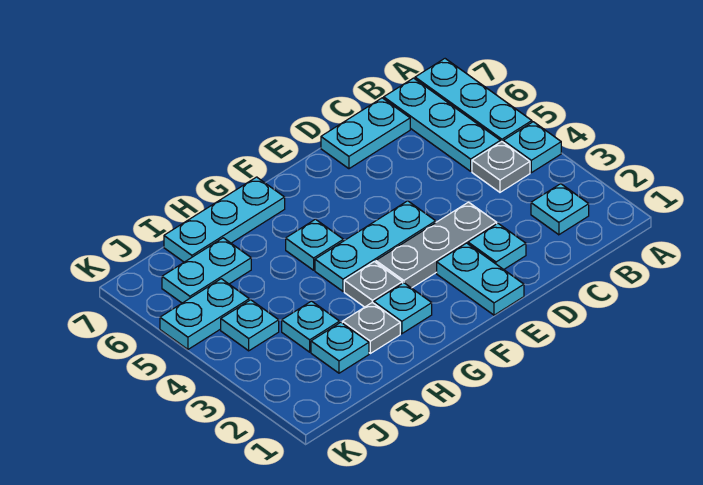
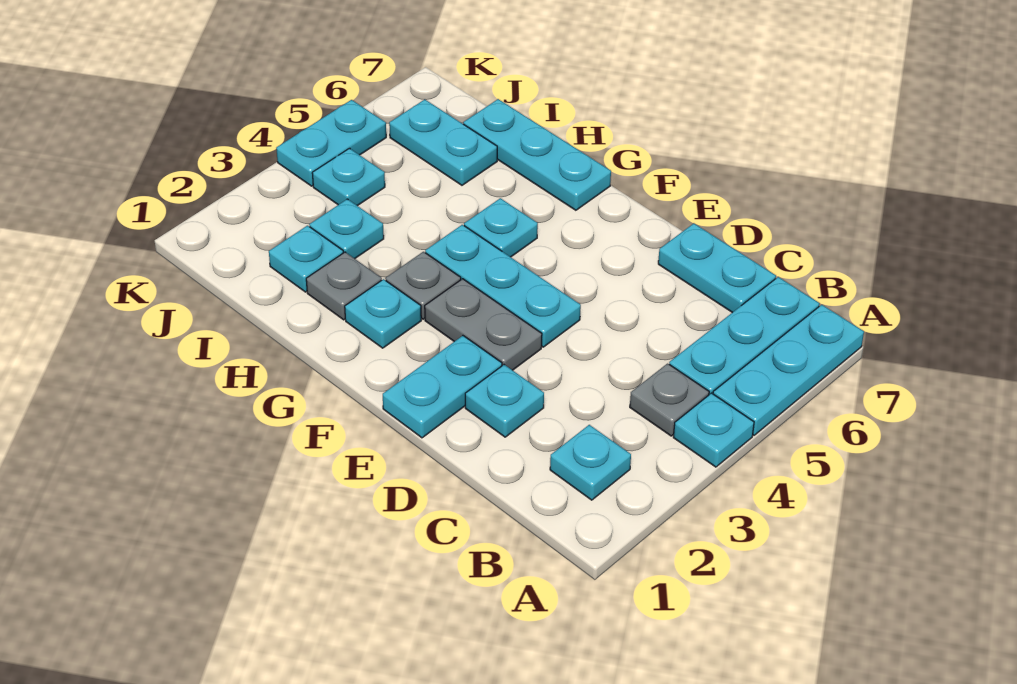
grey 1x3 plate [376,202,497,288] -> grey 1x2 plate [425,279,542,370]
cyan 1x2 plate [160,279,249,349] -> cyan 1x2 plate turned to [276,100,386,186]

